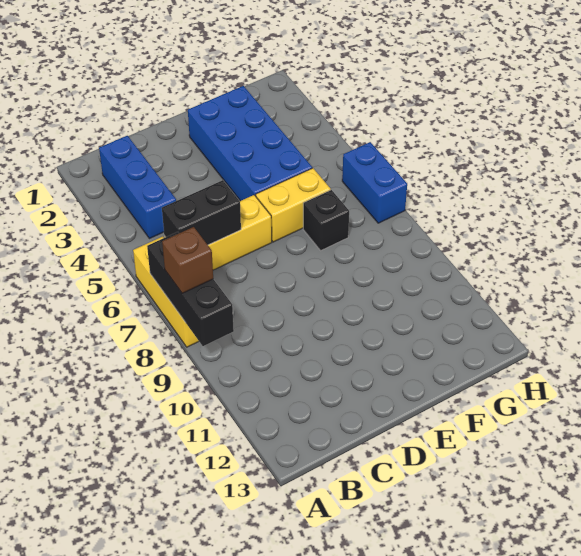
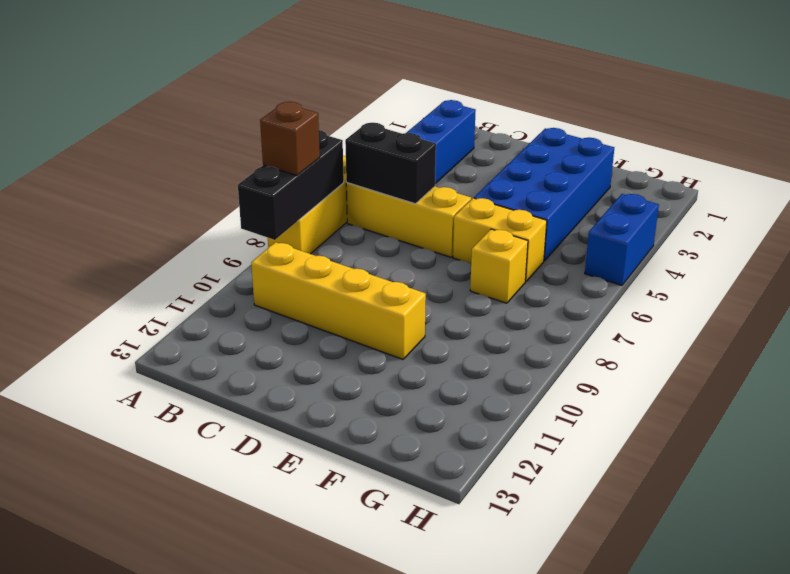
none -> yellow 1x4 brick [251,242,426,359]
black 1x1 brick [303,190,349,250] -> yellow 1x1 brick [470,229,528,303]
blue 1x2 brick [342,142,407,223] -> blue 1x2 brick moved to [585,194,659,286]

